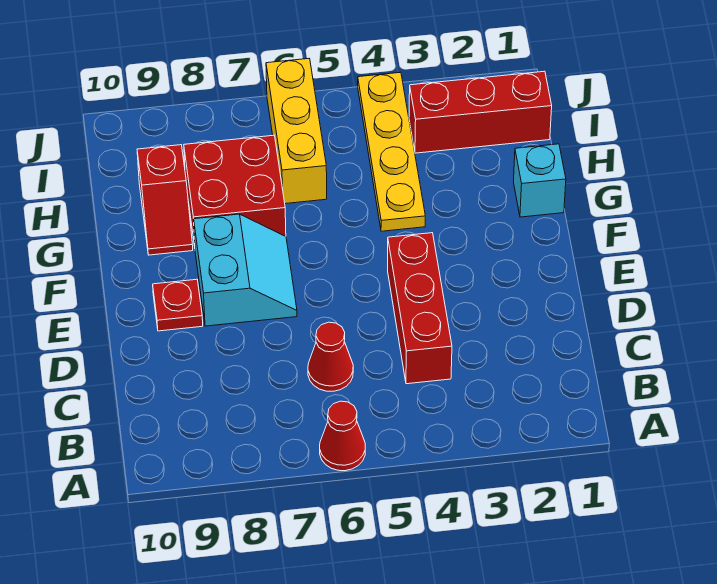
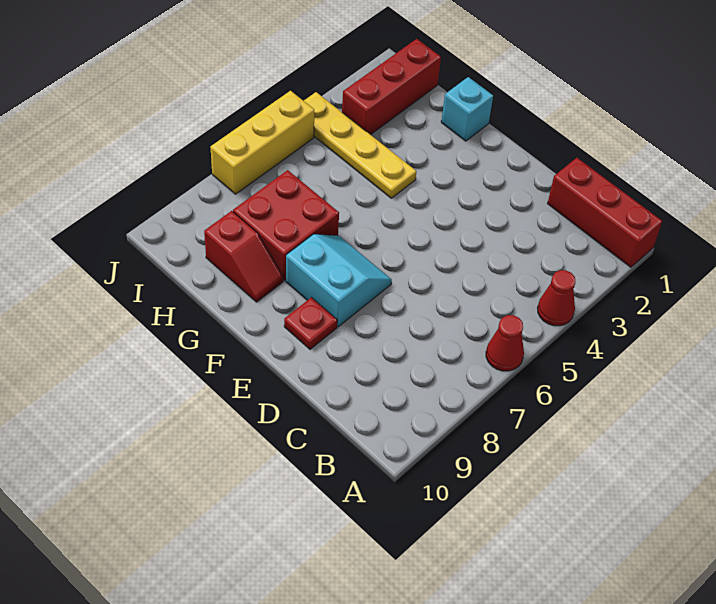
red 1x3 brick [388,233,452,384] -> red 1x3 brick moved to [548,158,662,267]
red 1x1 cone [308,322,353,391] -> red 1x1 cone moved to [538,270,576,326]
yellow 1x3 brick [266,59,327,204] -> yellow 1x3 brick turned to [211,91,314,194]

